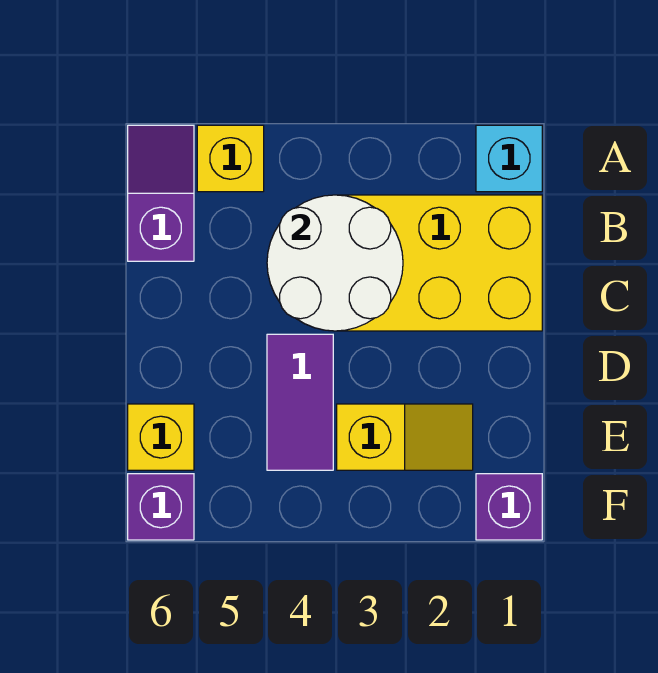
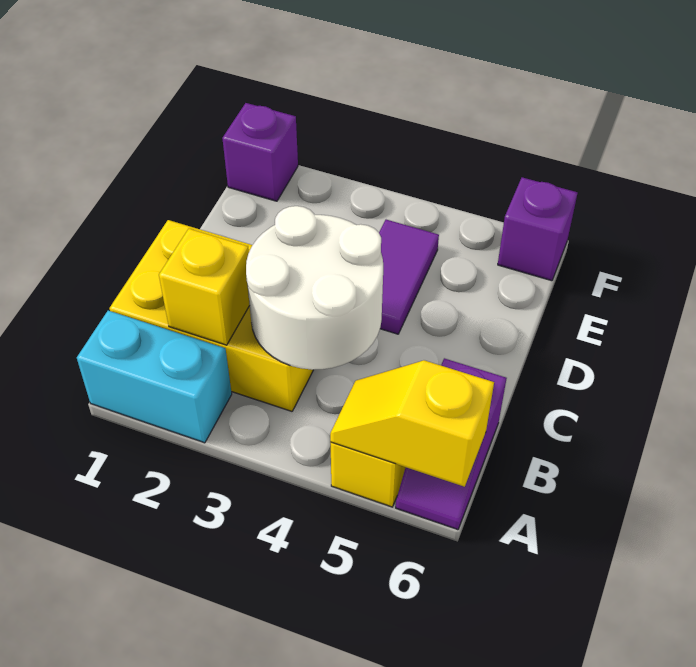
cyan 1x1 brick [476,125,542,192] -> cyan 1x2 brick [77,311,232,443]
yellow 1x2 slope [337,404,473,470] -> yellow 1x2 slope moved to [330,360,494,487]
yellow 1x1 brick [128,404,194,470] -> yellow 1x1 brick moved to [159,229,250,345]

